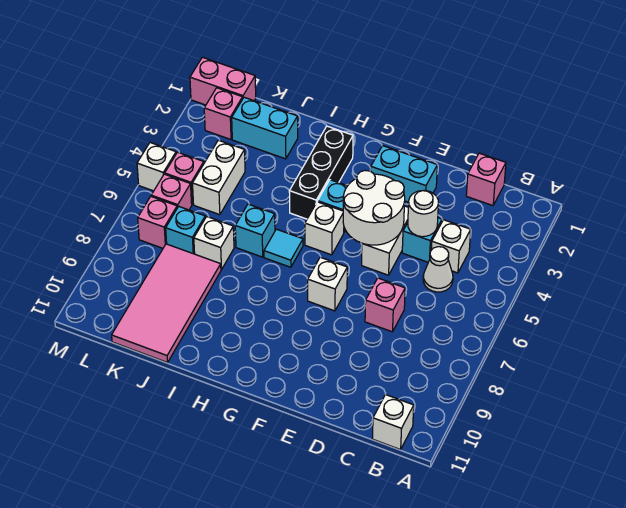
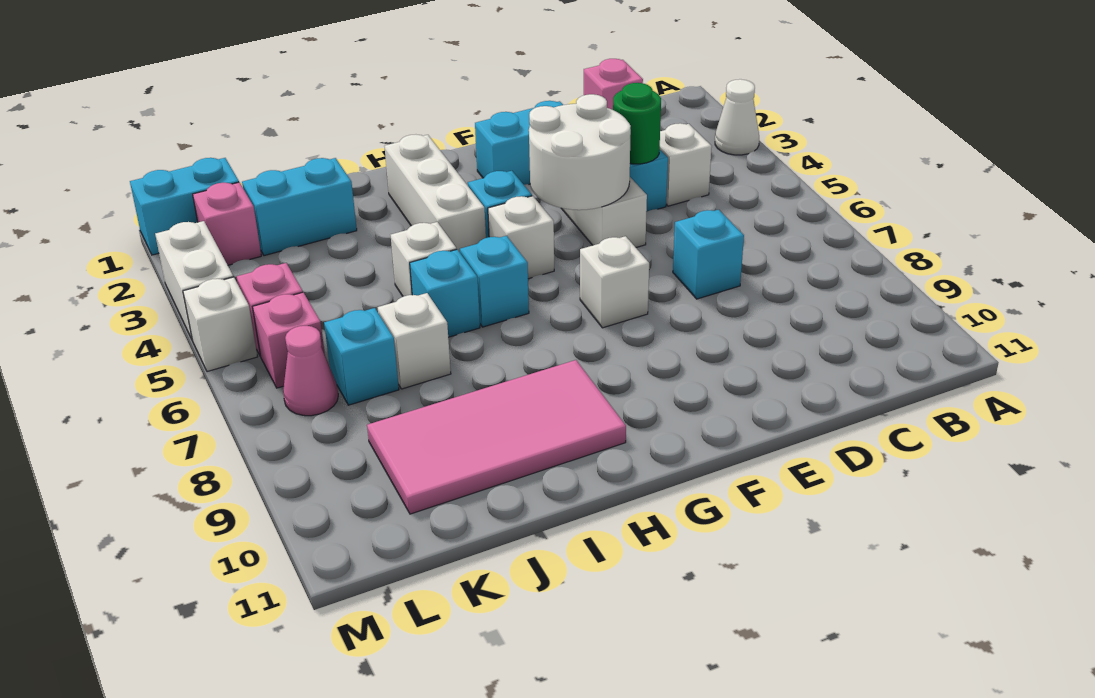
white 1x1 brick [372,394,414,450] -> white 1x1 brick moved to [391,222,457,297]
white 1x1 cone [423,247,453,292] -> white 1x1 cone moved to [715,79,759,155]
white 1x1 round brick [408,190,438,237] -> green 1x1 round brick [613,83,661,164]
pink 1x1 brick [365,278,405,332] -> cyan 1x1 brick [673,210,744,299]
black 1x3 brick [289,126,353,219] -> white 1x3 brick [384,135,486,252]
cyan 1x1 tile [264,229,303,267] -> cyan 1x1 brick [460,236,529,327]
pink 2x4 tile [112,244,221,363] -> pink 2x4 tile turned to [367,360,626,514]
white 1x2 brick [193,140,245,215] -> white 1x2 brick moved to [155,221,233,339]
pink 1x2 brick [190,57,256,105] -> cyan 1x2 brick [130,158,239,255]
pink 1x1 brick [138,197,177,248] -> pink 1x1 cone [283,326,338,416]

